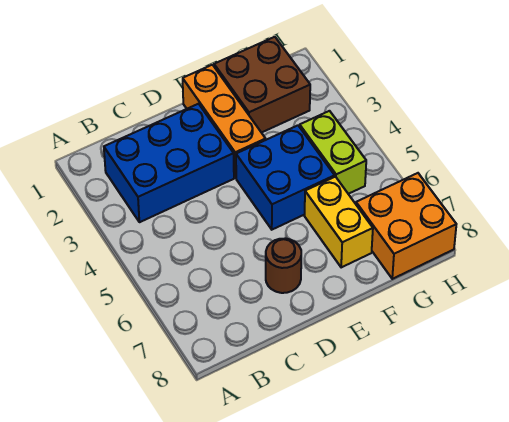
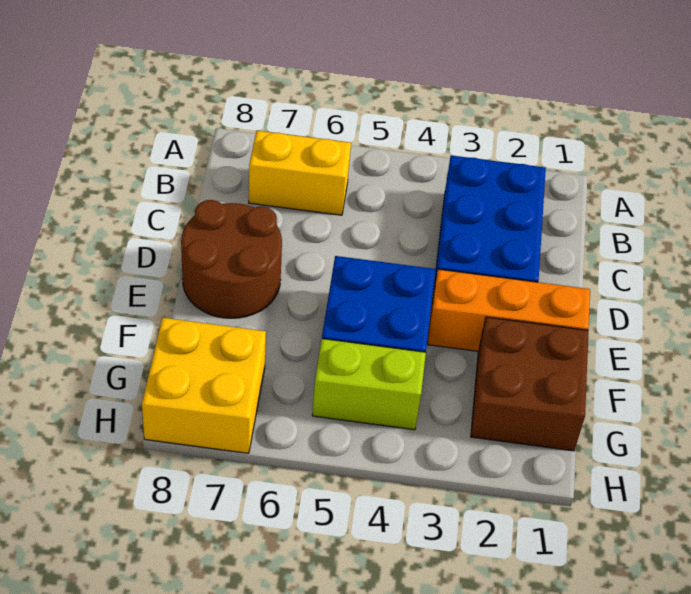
brown 1x1 round brick [266,238,301,293] -> brown 2x2 round brick [181,200,282,318]
yellow 1x2 brick [305,177,373,267] -> yellow 1x2 brick moved to [249,131,351,215]
orange 2x2 brick [356,173,456,279] -> yellow 2x2 brick [142,318,266,453]

